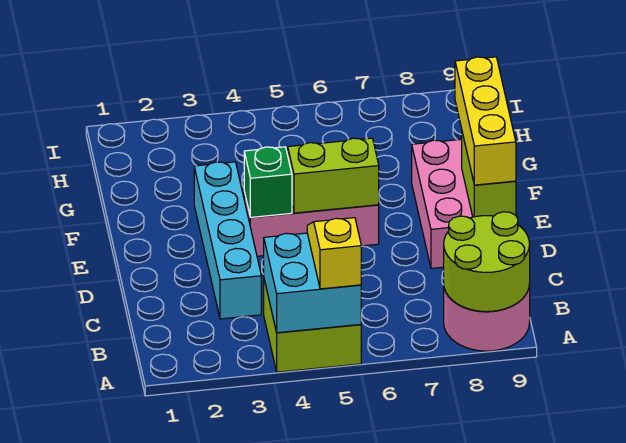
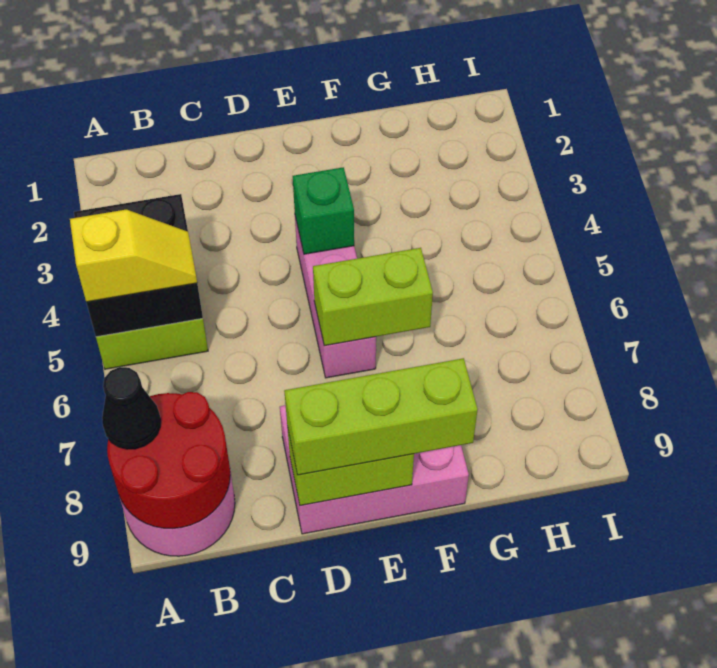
cyan 2x2 brick [264,233,361,333] -> black 2x2 brick [74,194,203,337]
lime 2x2 round brick [444,212,530,312] -> red 2x2 round brick [107,392,230,529]
none -> black 1x1 cone [102,367,161,449]
cyan 1x4 brick [194,162,261,319] -> none
yellow 1x3 brick [455,57,516,185] -> lime 1x3 brick [284,358,478,475]
lime 1x2 brick [288,138,379,213] -> lime 1x2 brick turned to [313,248,433,346]

